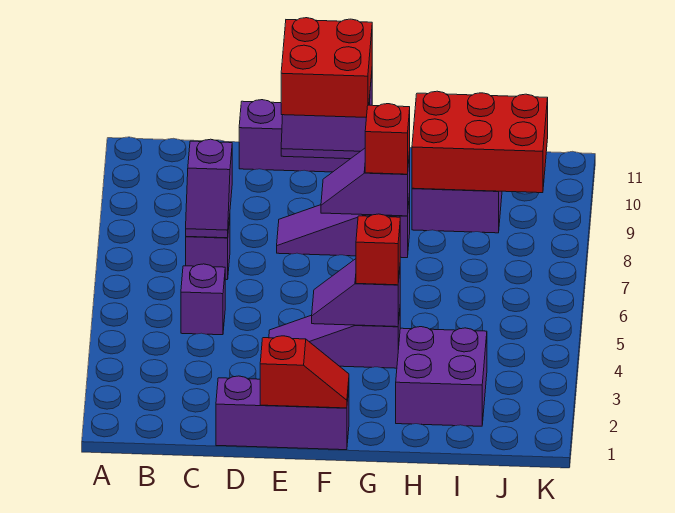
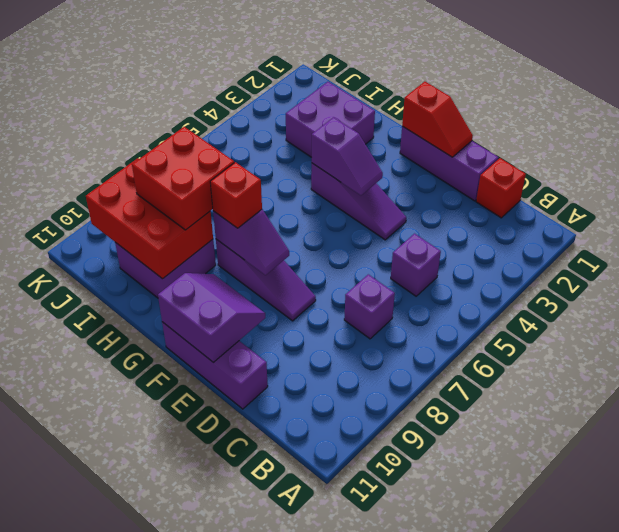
purple 1x2 slope [186,139,232,238] -> none
red 1x2 slope [260,336,349,408] -> red 1x2 slope turned to [402,82,473,157]
red 2x2 brick [281,18,372,118] -> red 2x2 brick moved to [132,127,234,230]
red 1x1 brick [356,214,400,285] -> red 1x1 brick moved to [476,158,526,218]

